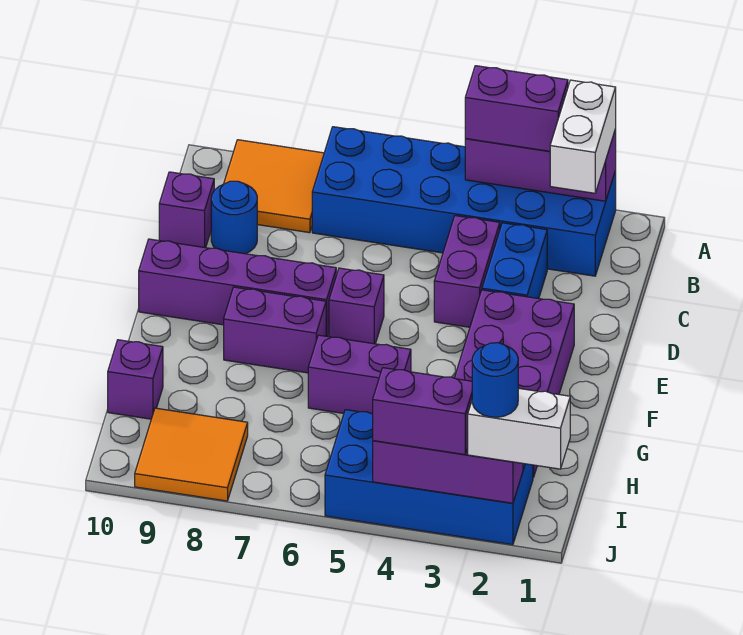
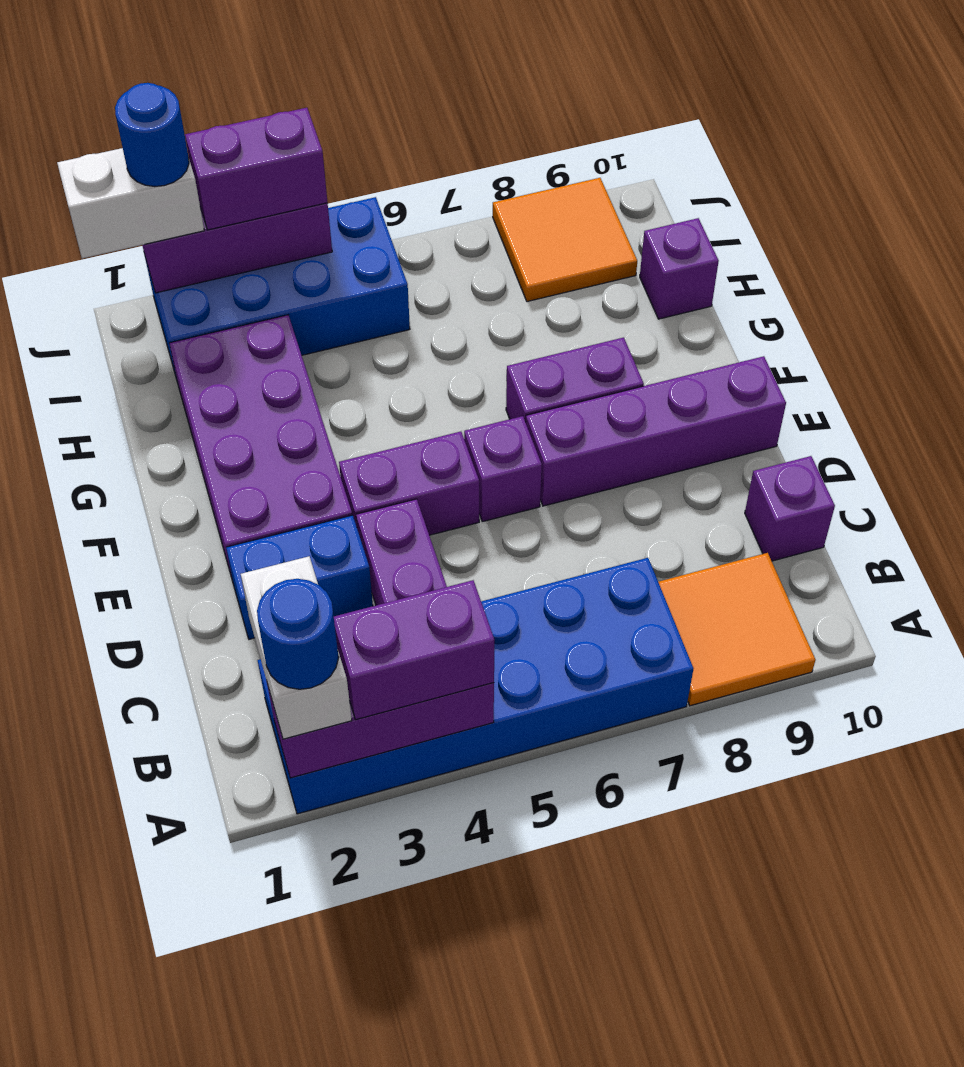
blue 1x2 brick [482,223,547,299] -> blue 1x2 brick turned to [226,515,373,639]
blue 1x1 round brick [211,181,257,254] -> blue 1x1 round brick moved to [257,579,339,689]
purple 1x2 brick [308,335,411,414] -> purple 1x2 brick moved to [339,432,479,535]

